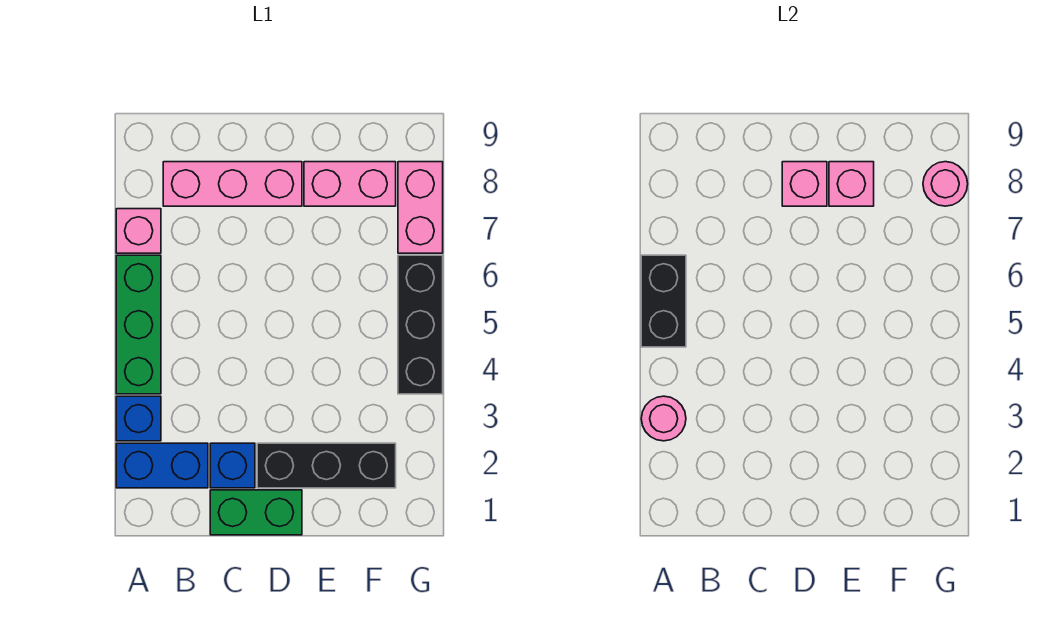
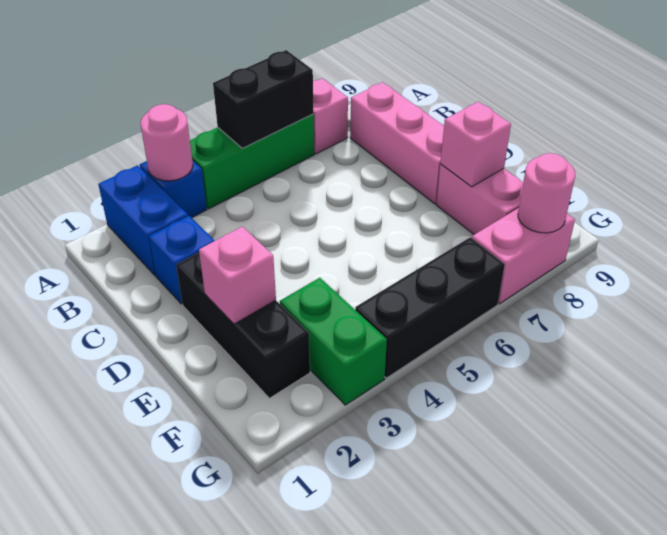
green 1x2 brick [210,490,302,535] -> green 1x2 brick moved to [280,278,387,405]
pink 1x1 brick [782,162,827,206] -> pink 1x1 brick moved to [199,226,276,324]

